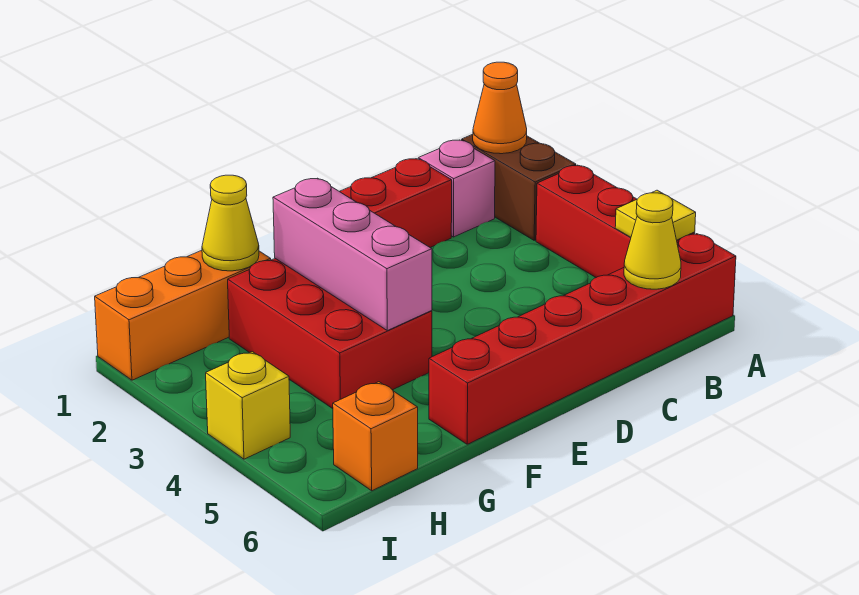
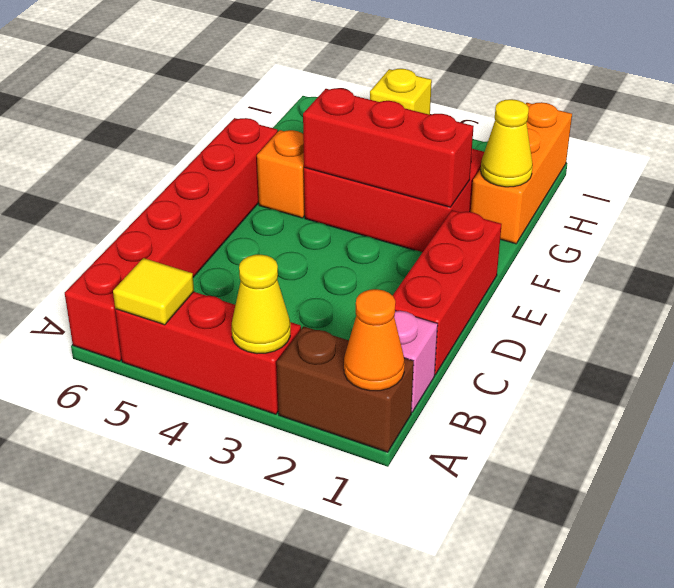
yellow 1x1 cone [624,193,681,289] -> yellow 1x1 cone moved to [232,255,290,354]
pink 1x3 brick [273,178,432,331] -> red 1x3 brick [303,88,474,207]
orange 1x1 brick [333,382,418,491] -> orange 1x1 brick moved to [257,130,305,218]

